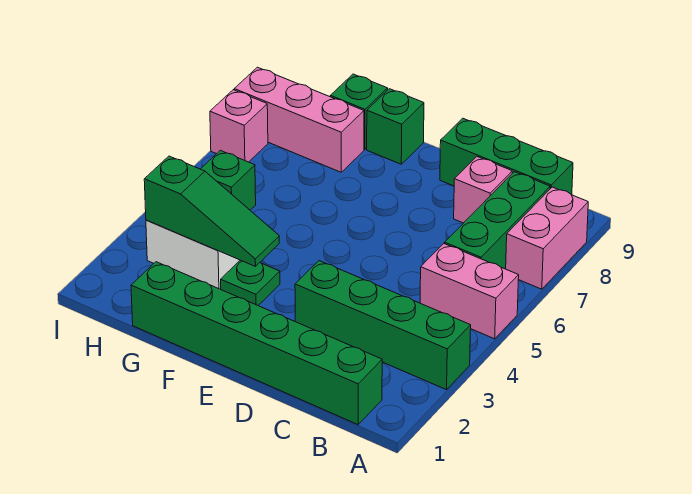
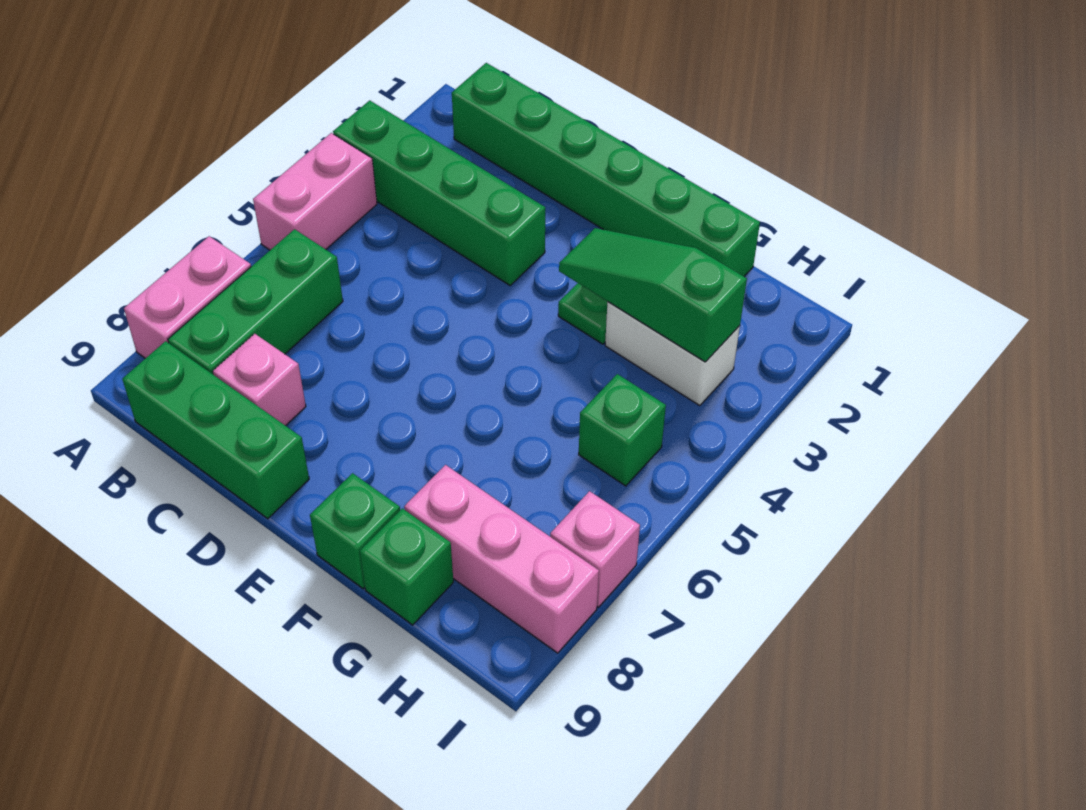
pink 1x2 brick [420,244,519,339] -> pink 1x2 brick turned to [253,133,377,250]

